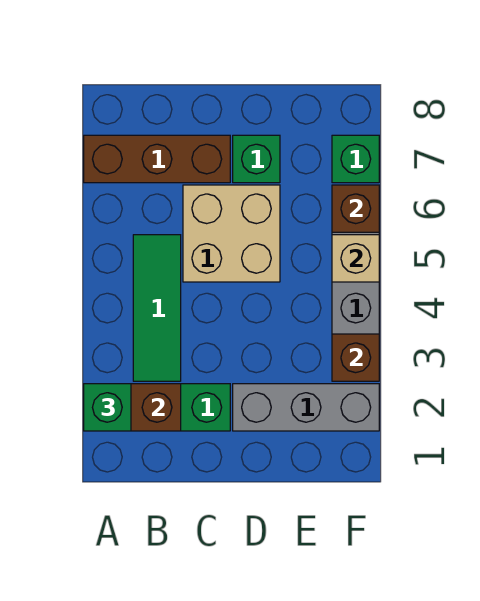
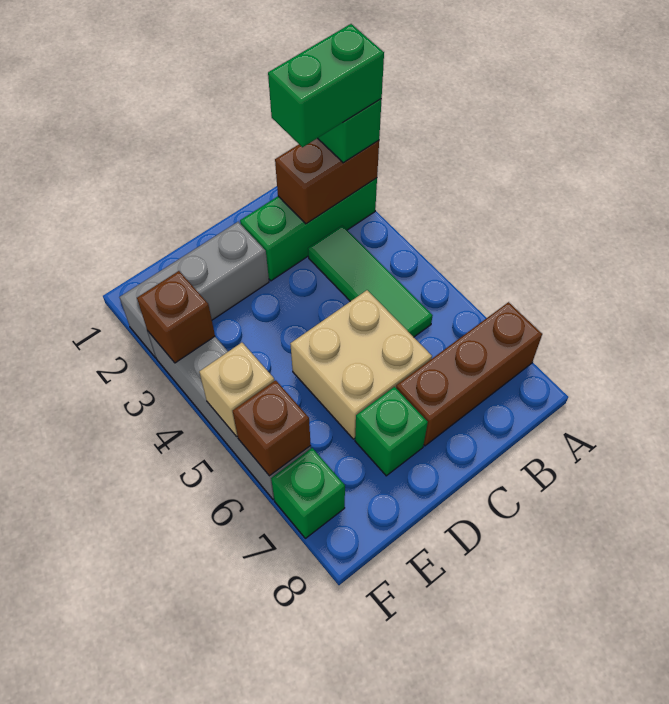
none -> green 1x2 brick [268,24,384,147]

